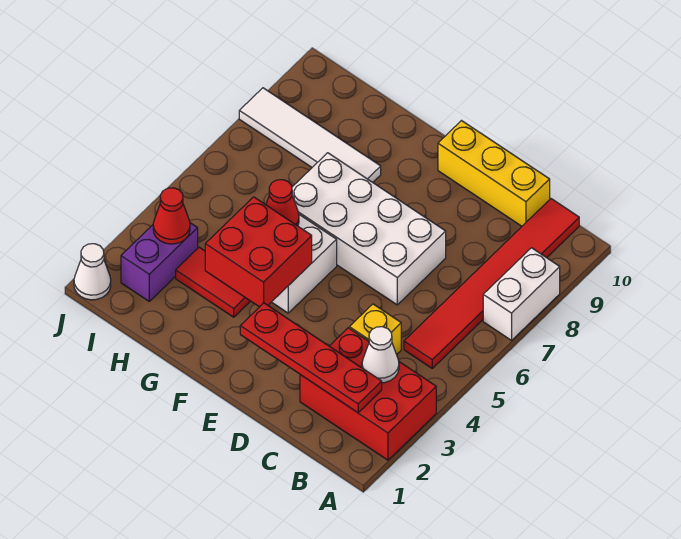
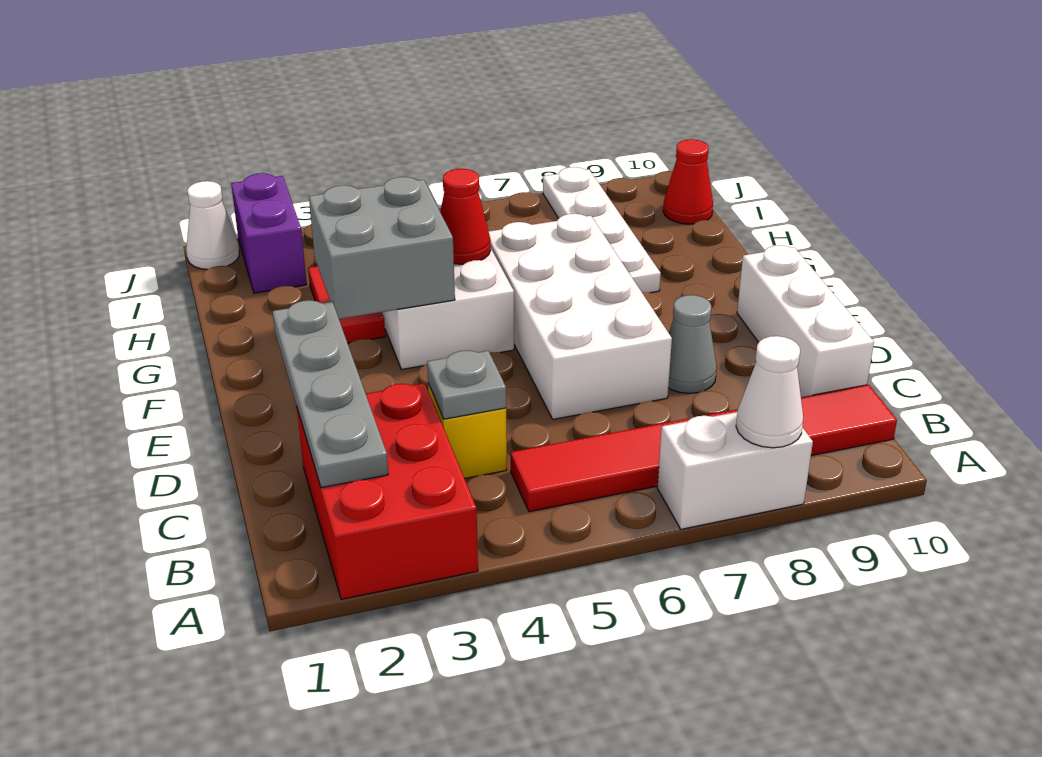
red 1x4 plate [240,303,382,413] -> grey 1x4 plate [273,300,388,488]
white 1x1 cone [362,327,399,383] -> white 1x1 cone moved to [736,336,803,448]
none -> grey 1x1 plate [427,350,506,419]
yellow 1x3 brick [438,121,550,226] -> white 1x3 brick [737,245,874,397]
none -> grey 1x1 cone [668,295,717,393]
red 2x2 brick [205,197,312,307] -> grey 2x2 brick [309,177,455,319]
white 1x4 tile [239,88,381,182] -> white 1x4 plate [543,167,661,293]
purple 1x2 brick [121,223,198,301] -> purple 1x2 brick turned to [231,173,307,293]
red 1x1 cone [153,188,190,244] -> red 1x1 cone moved to [663,139,713,224]

